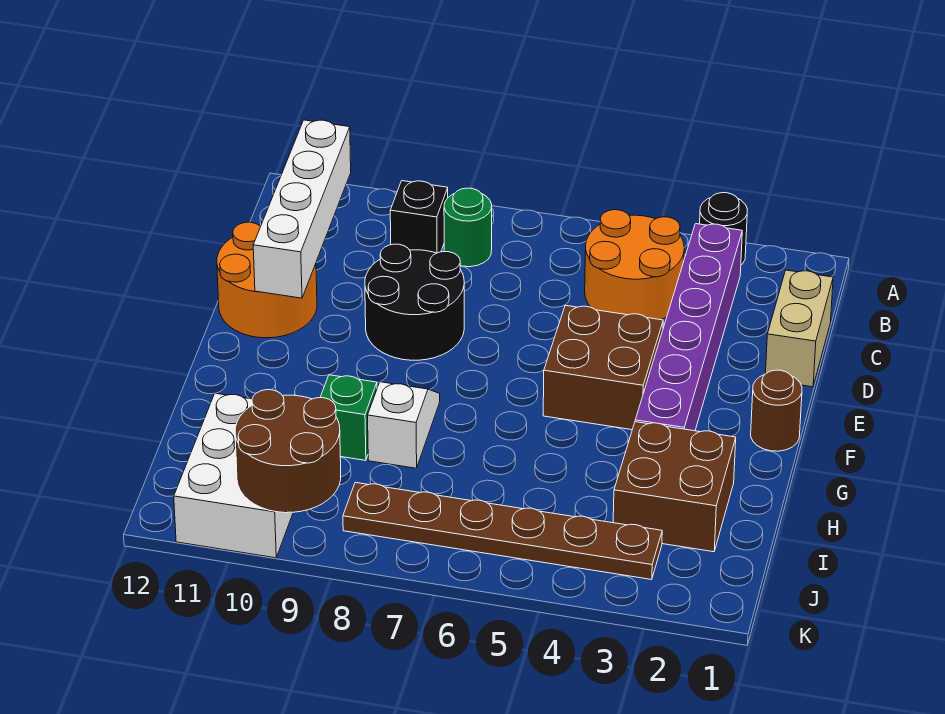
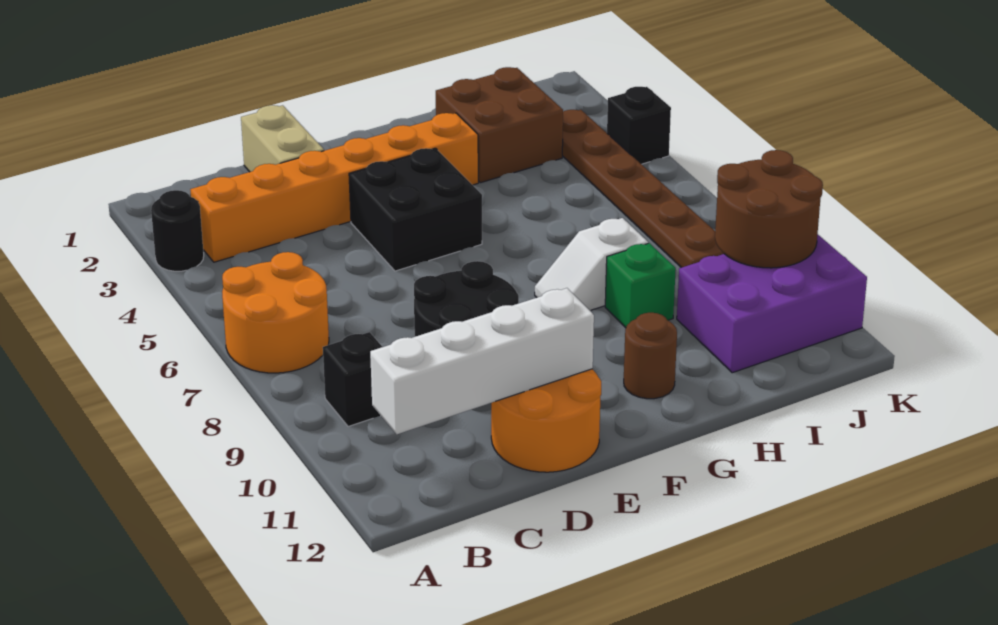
purple 1x6 brick [635,224,742,431] -> orange 1x6 brick [190,113,478,262]
orange 2x2 round brick [585,210,684,320] -> orange 2x2 round brick moved to [222,252,329,373]
green 1x1 round brick [444,188,492,267] -> none
tan 1x2 brick [765,270,833,387] -> tan 1x2 brick turned to [241,105,324,172]
brown 2x2 brick [543,305,663,430] -> black 2x2 brick [349,148,482,271]
brown 1x1 round brick [751,370,802,451] -> brown 1x1 round brick moved to [624,313,677,399]
white 2x3 brick [174,393,293,558] -> purple 2x3 brick [677,234,867,373]
none -> black 1x1 brick [607,87,671,164]

